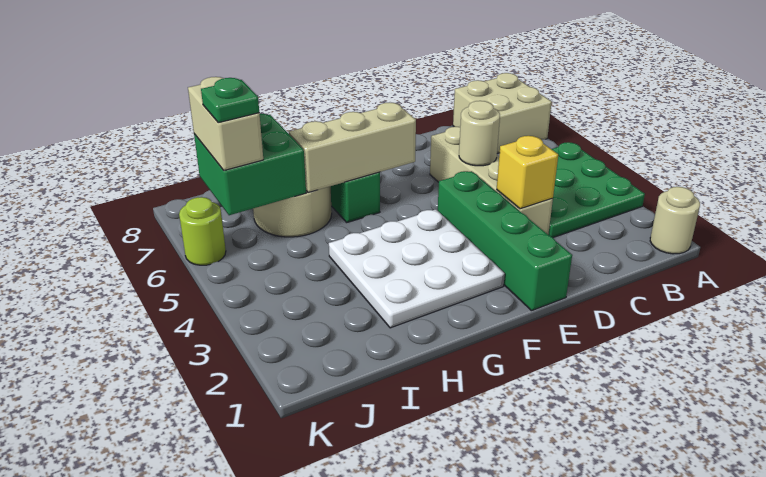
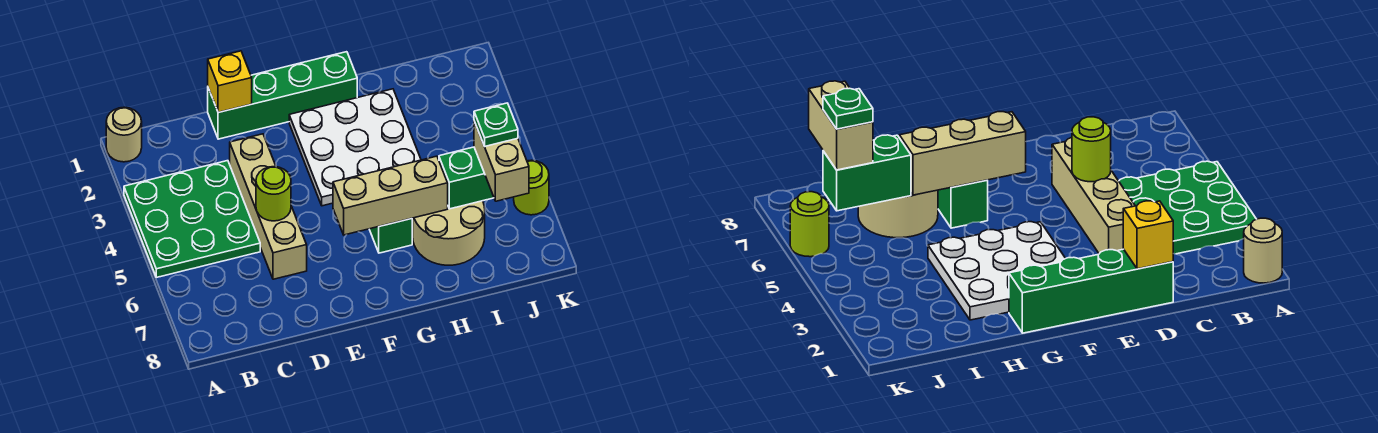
tan 2x2 brick [453,73,552,154] -> none
yellow 1x1 brick [497,136,558,209] -> yellow 1x1 brick moved to [208,51,252,112]
tan 1x1 round brick [459,101,500,166] -> lime 1x1 round brick [256,167,291,221]
green 1x4 brick [438,171,572,311] -> green 1x4 brick turned to [208,52,357,139]
green 2x2 brick [194,114,306,215] -> green 1x2 brick [439,147,494,209]

